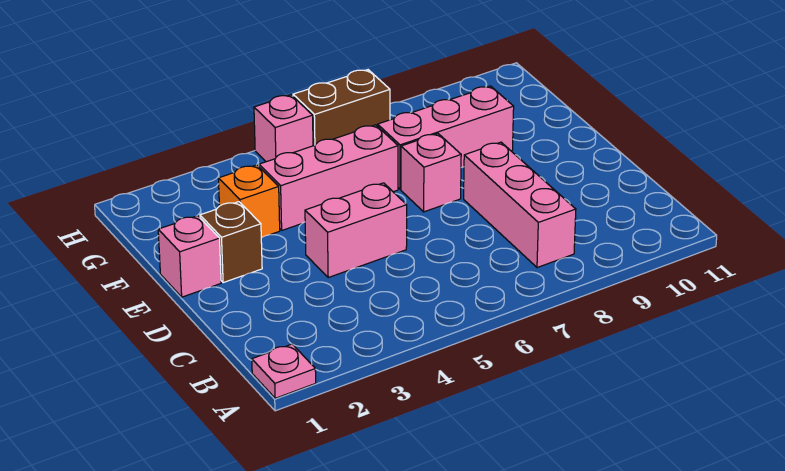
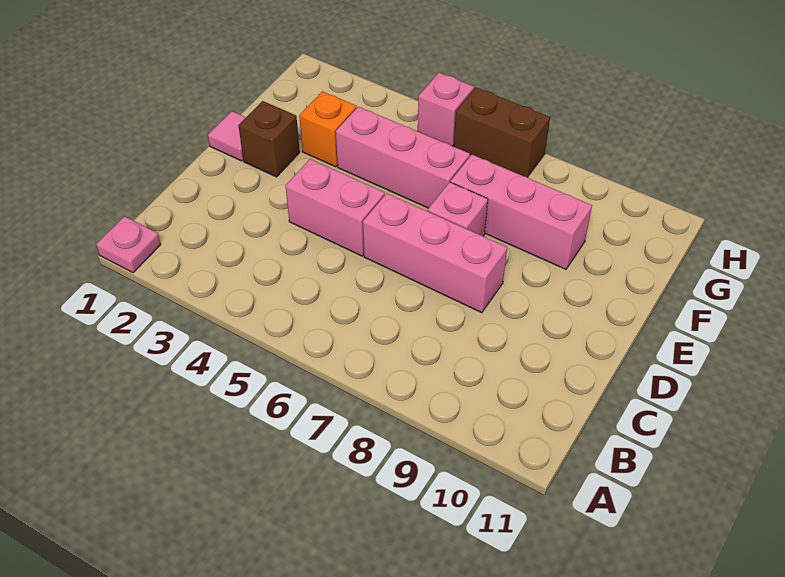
pink 1x3 brick [464,142,576,268] -> pink 1x3 brick turned to [363,193,507,313]
pink 1x1 brick [158,216,221,297] -> pink 1x1 tile [208,111,246,161]

